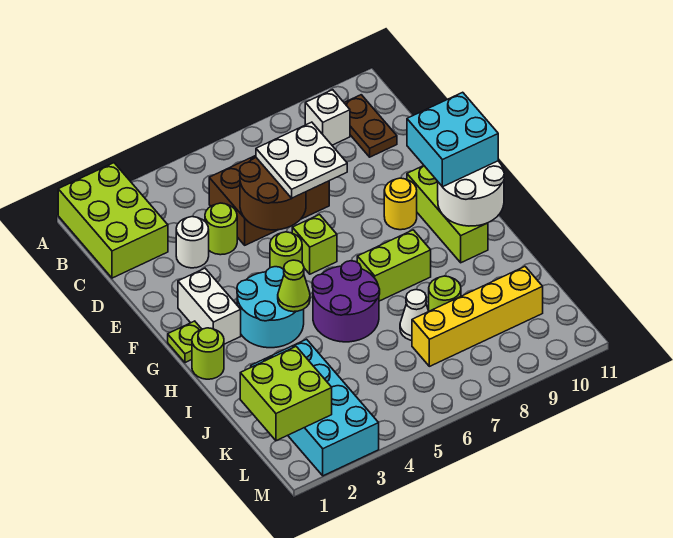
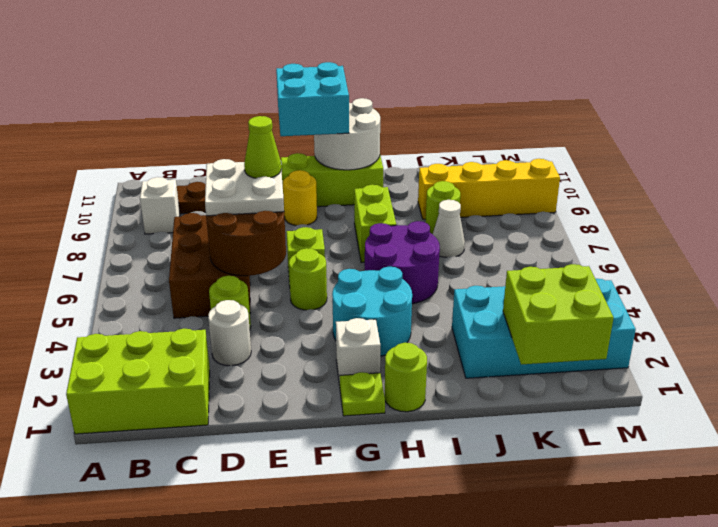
white 1x2 brick [178,268,241,344] -> white 1x1 brick [336,318,381,385]
lime 1x1 cone [278,260,310,312] -> lime 1x1 cone moved to [244,116,281,178]
yellow 1x4 brick [412,267,543,366] -> yellow 1x4 brick turned to [418,159,560,219]

